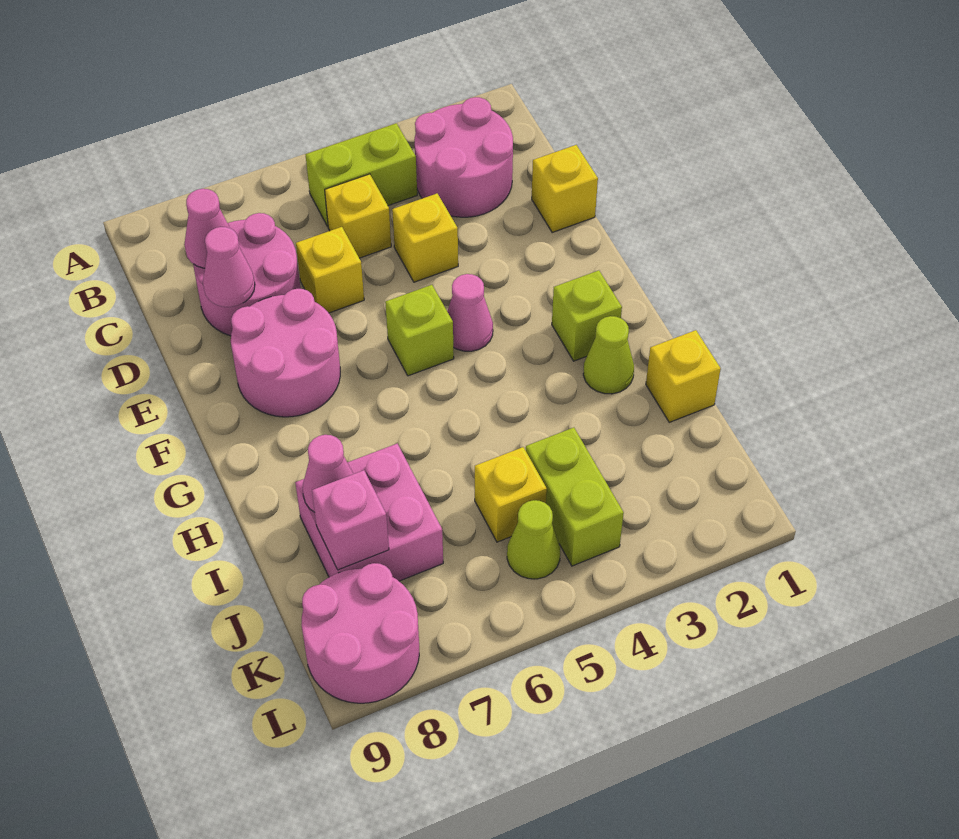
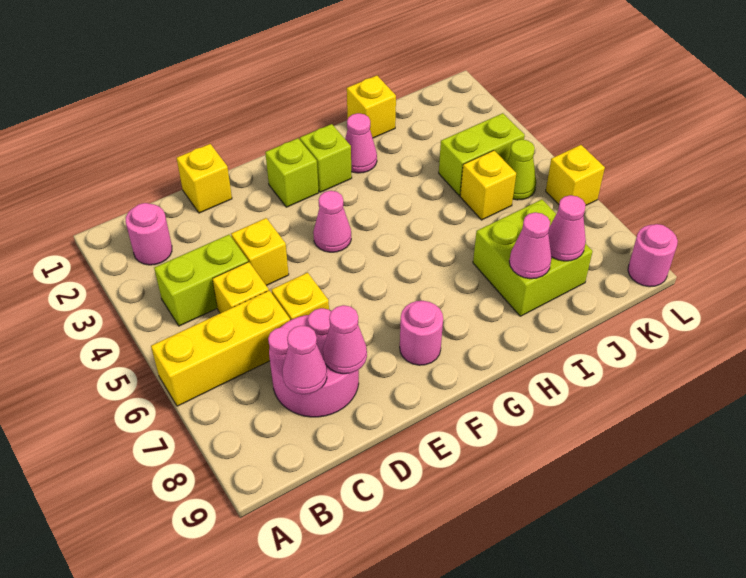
none -> yellow 1x3 brick [151,290,290,406]
pink 2x2 round brick [414,97,513,217] -> pink 1x1 round brick [126,203,172,265]
lime 1x2 brick [305,123,417,226] -> lime 1x2 brick turned to [154,235,248,326]
pink 2x2 round brick [231,289,340,417] -> pink 1x1 round brick [400,301,443,365]
lime 1x1 brick [385,285,454,376] -> lime 1x1 brick moved to [265,138,319,207]
lime 1x1 cone [583,316,634,394] -> pink 1x1 cone [345,113,377,173]
pink 2x2 brick [295,444,443,581] -> lime 2x2 brick [473,200,593,316]
pink 1x1 brick [312,470,389,570] -> pink 1x1 cone [548,195,586,261]
pink 2x2 round brick [301,563,419,703] -> pink 1x1 round brick [628,224,678,287]
none -> yellow 1x1 brick [546,145,605,205]

